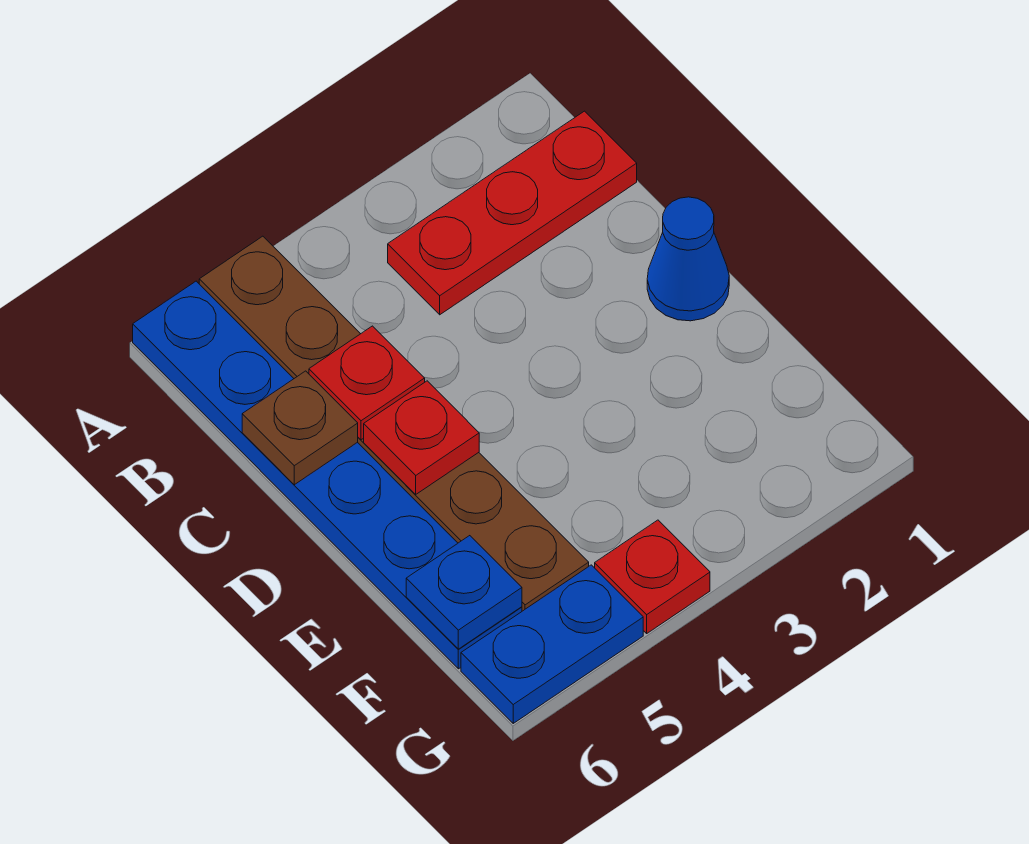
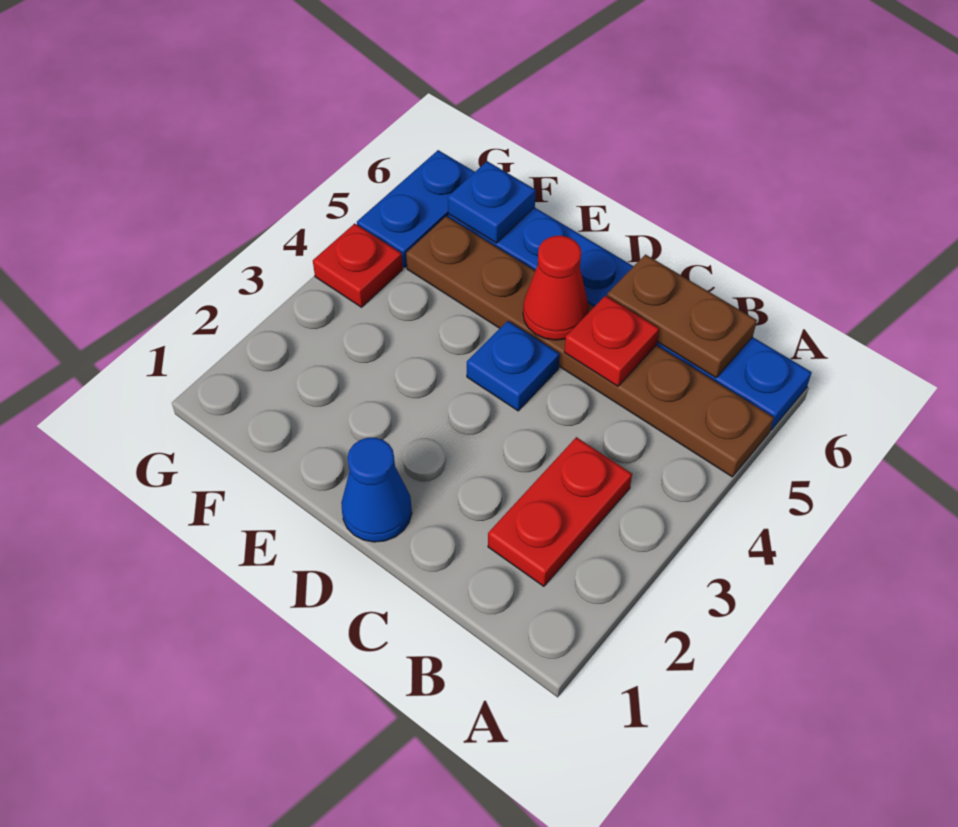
red 1x3 plate [388,111,637,315] -> red 1x2 plate [488,437,632,586]
brown 1x1 plate [242,371,358,485] -> brown 1x2 plate [607,255,757,378]
none -> blue 1x1 plate [467,321,560,411]
red 1x1 plate [364,381,479,494] -> red 1x1 cone [523,236,589,340]

